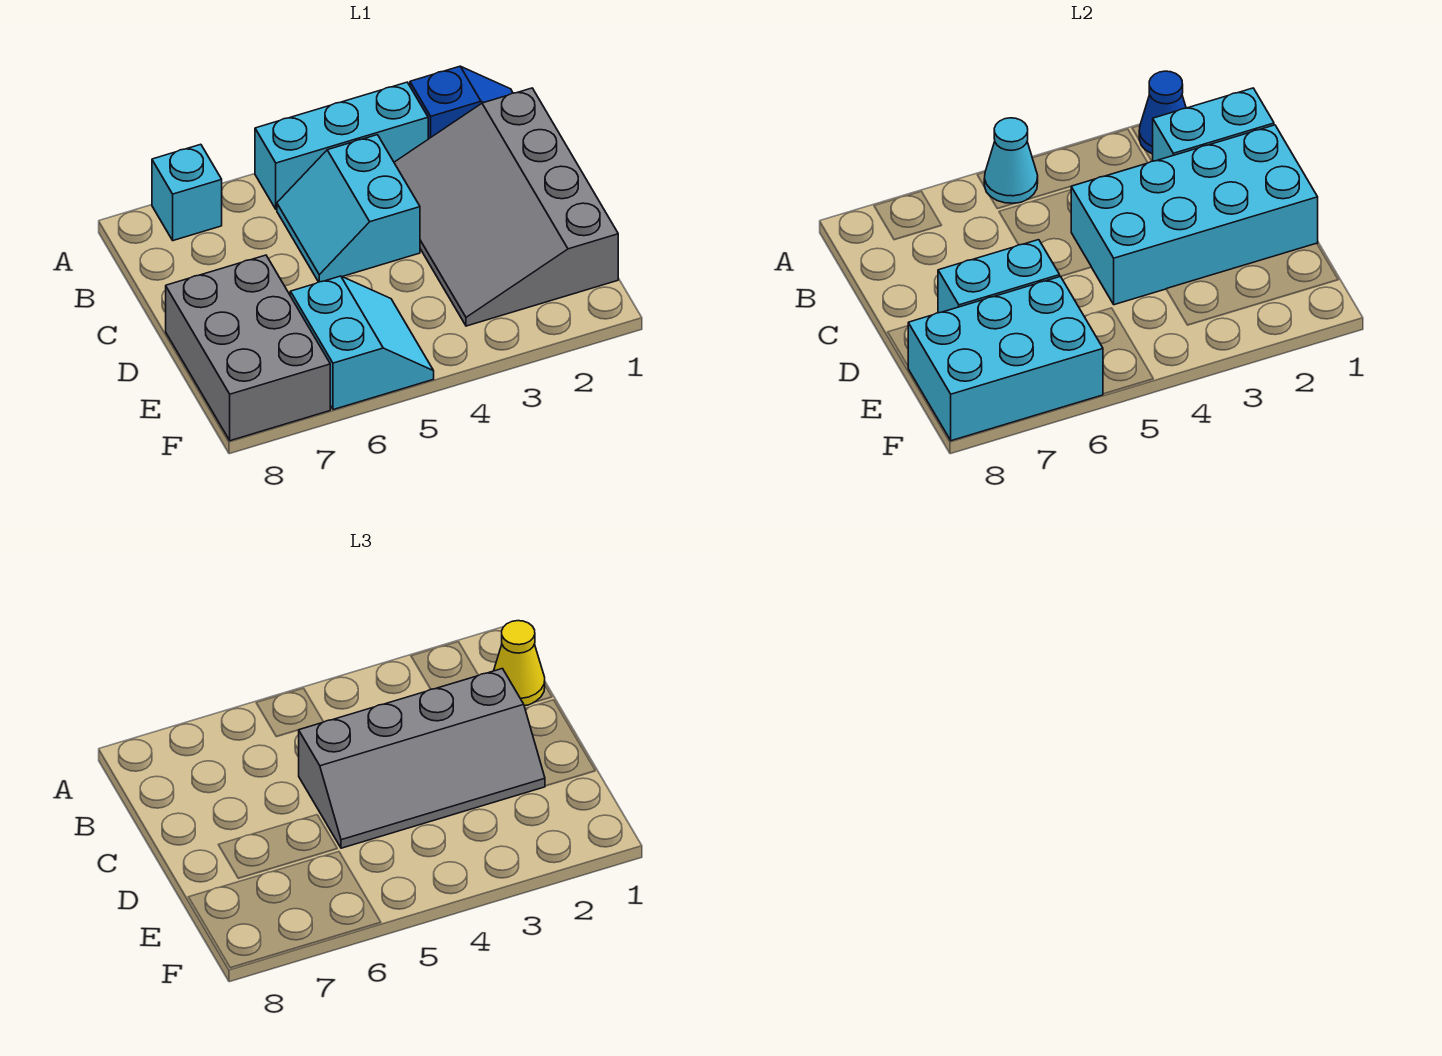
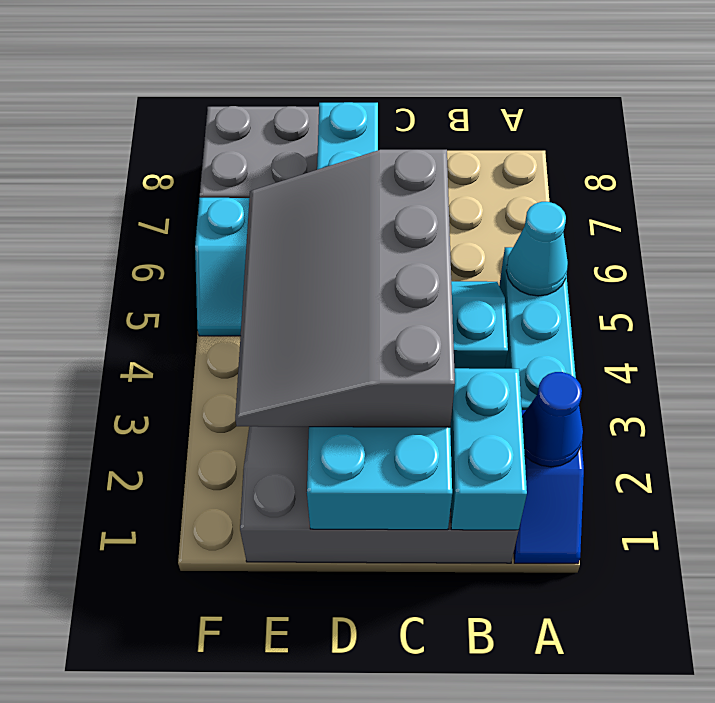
cyan 1x1 brick [152,144,222,241] -> none
yellow 1x1 cone [494,621,545,706] -> none
grey 2x4 slope [299,669,545,848] -> grey 3x4 slope [235,150,455,427]
cyan 2x3 brick [908,276,1103,441] -> none

